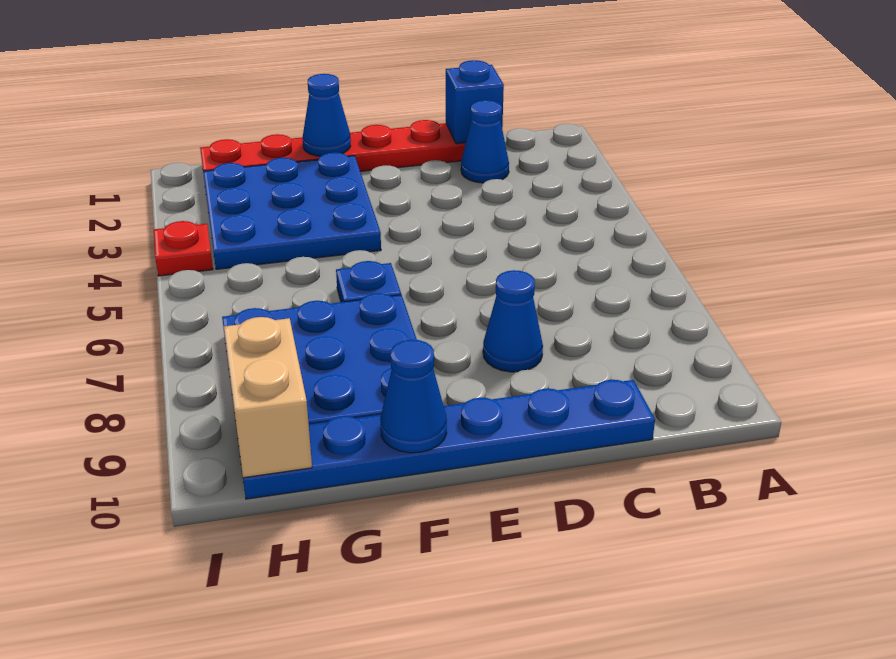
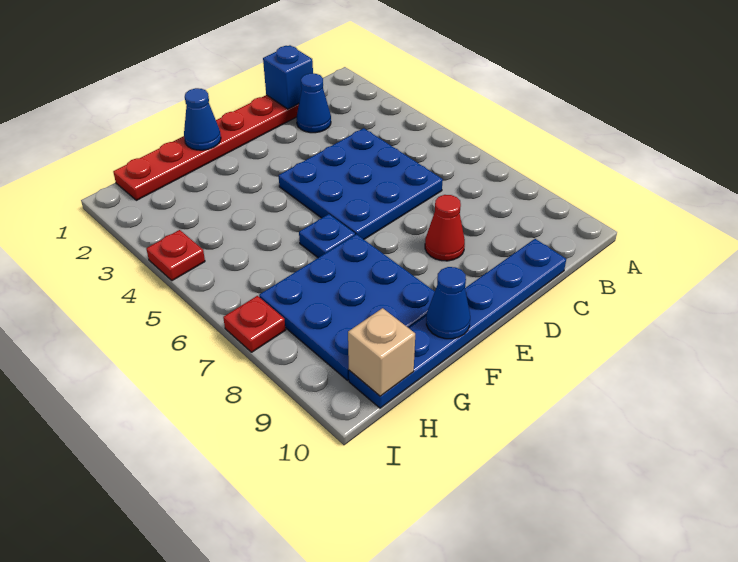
blue 1x1 cone [483,270,543,372] -> red 1x1 cone [425,195,465,261]
blue 3x3 plate [203,152,381,269] -> blue 3x3 plate moved to [279,128,443,239]
tan 1x2 brick [224,317,312,478] -> tan 1x1 brick [348,308,415,396]
none -> red 1x1 plate [223,296,285,352]

